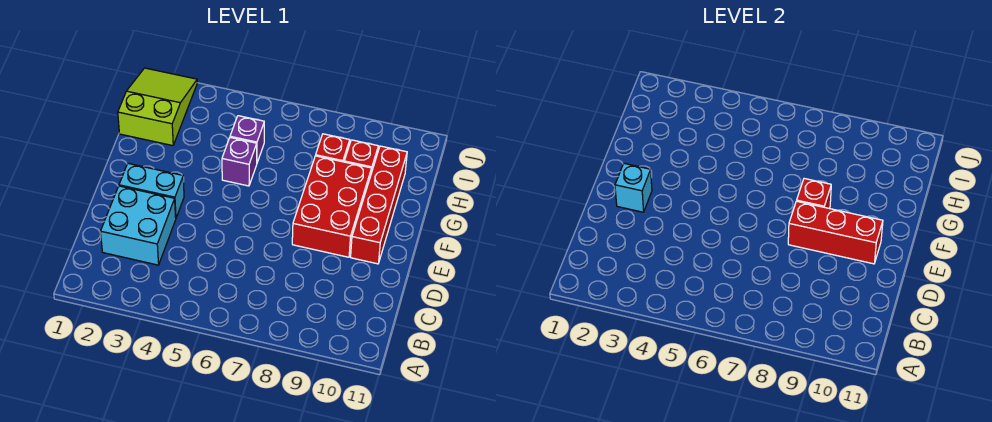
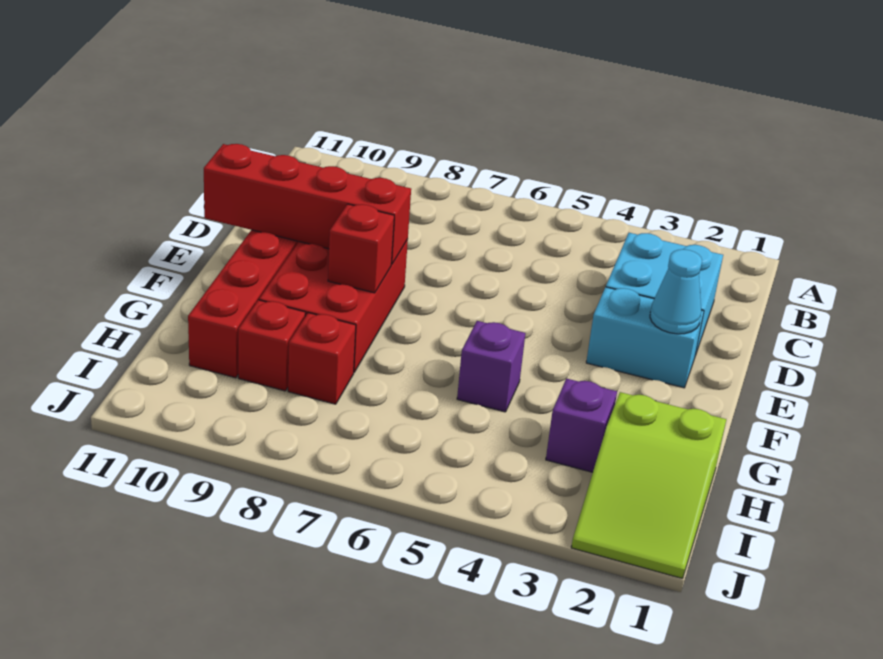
cyan 1x1 brick [615,163,652,212] -> cyan 1x1 cone [650,249,702,334]
red 1x3 brick [788,201,883,264] -> red 1x4 brick [204,144,411,264]
purple 1x1 brick [230,116,264,162] -> purple 1x1 brick moved to [546,378,617,472]

